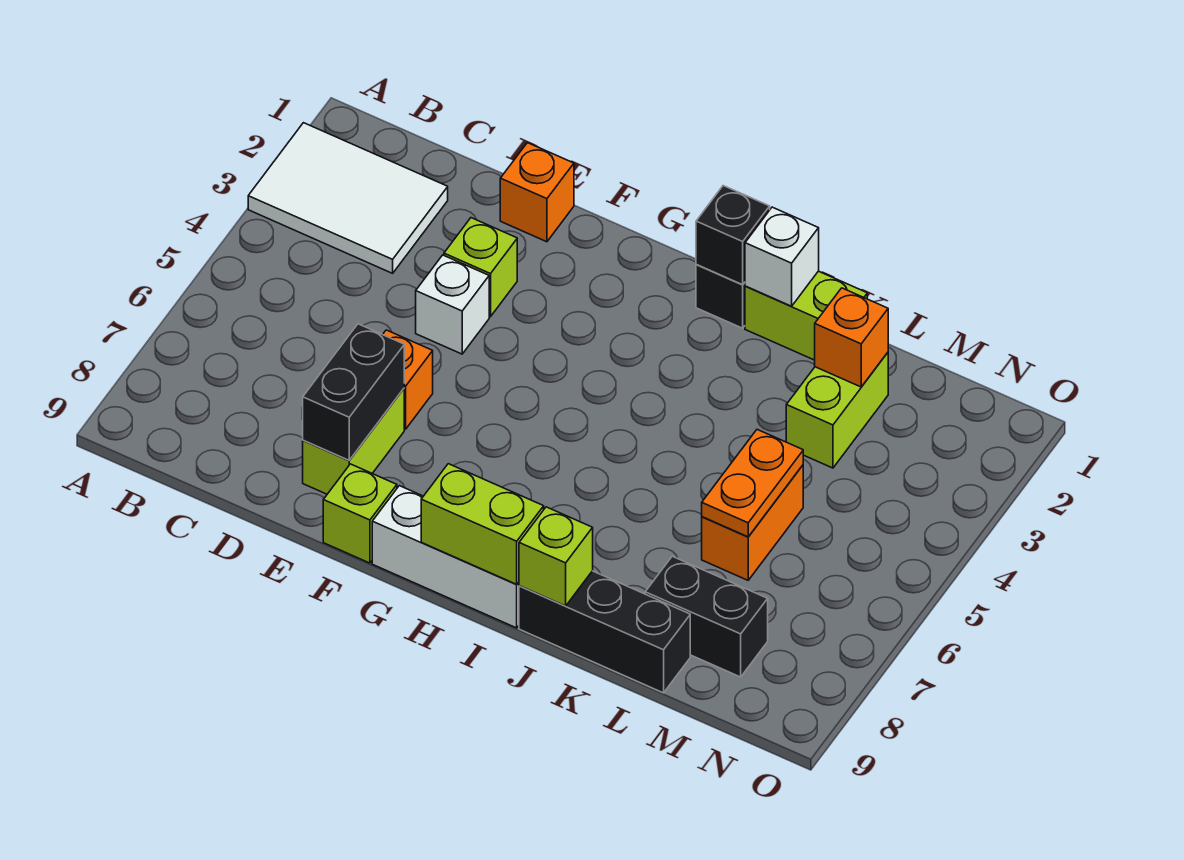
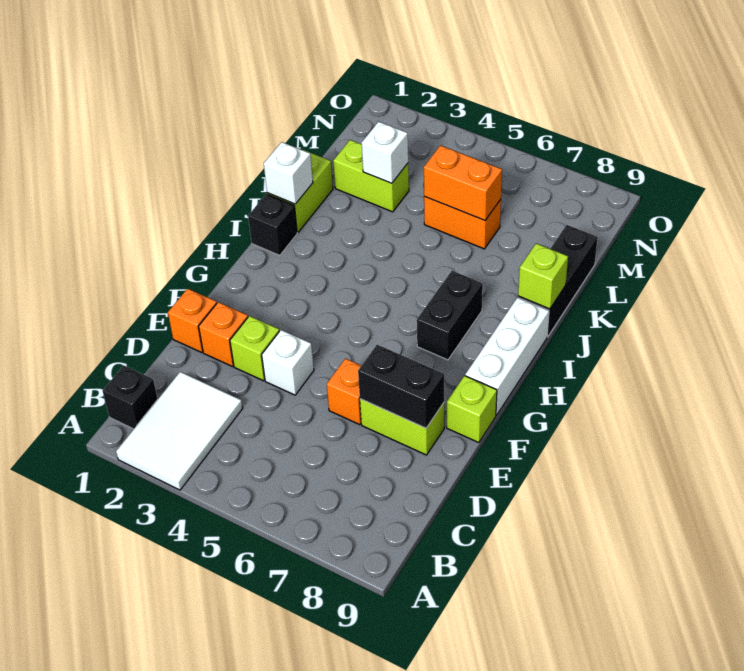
lime 1x2 brick [421,464,544,584] -> none
black 1x1 brick [696,186,770,285] -> black 1x1 brick moved to [103,365,158,429]
orange 1x1 brick [815,288,888,387] -> orange 1x1 brick moved to [199,302,248,367]
none -> white 1x1 brick [362,122,408,183]
orange 1x2 plate [702,430,803,537] -> orange 1x2 brick [424,145,502,220]
black 1x2 brick [645,556,768,677] -> black 1x2 brick moved to [417,271,483,360]

